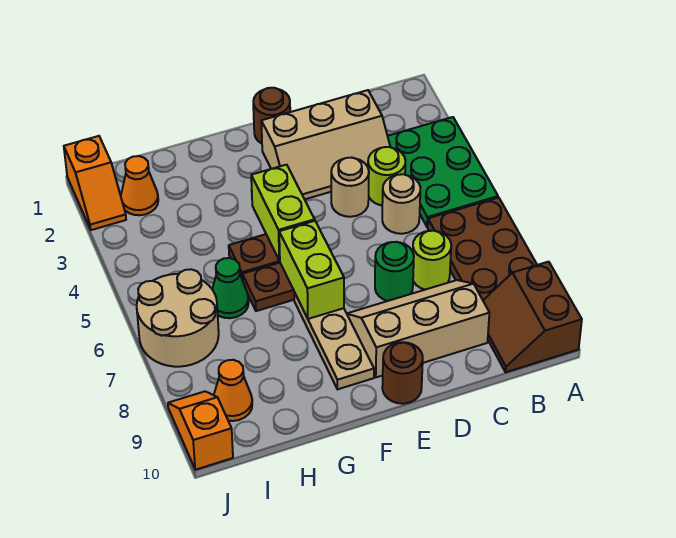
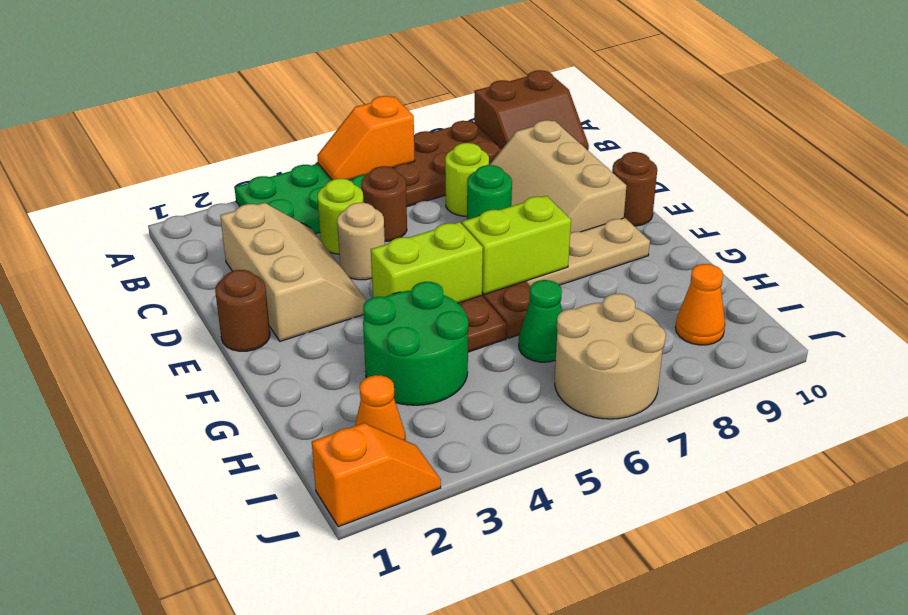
tan 1x1 round brick [382,174,420,234] -> brown 1x1 round brick [361,166,407,241]
none -> green 2x2 round brick [363,282,468,405]
orange 1x2 slope [168,391,233,470] -> orange 1x2 slope moved to [317,96,415,180]

